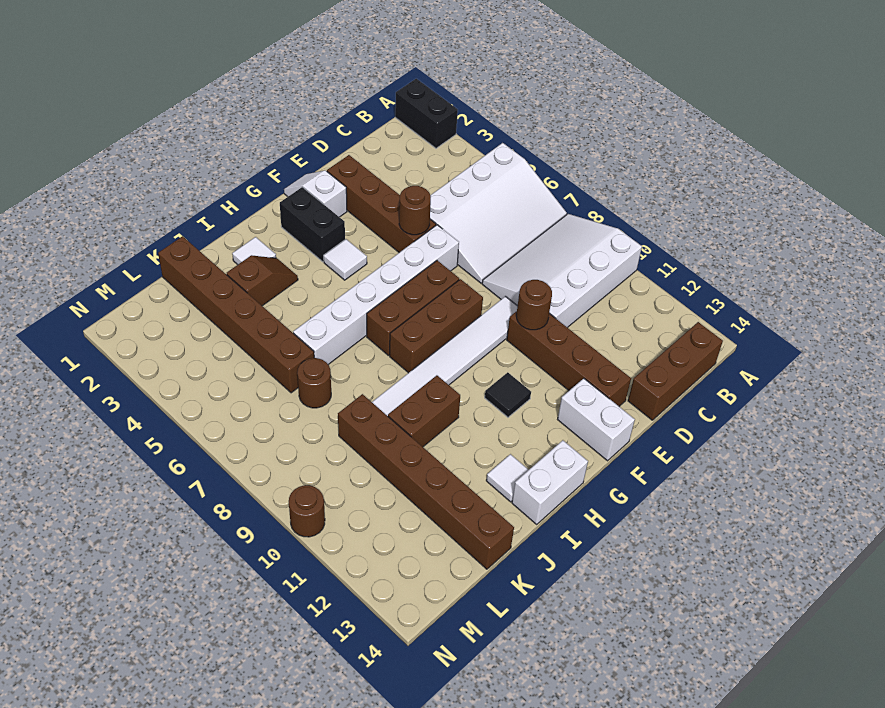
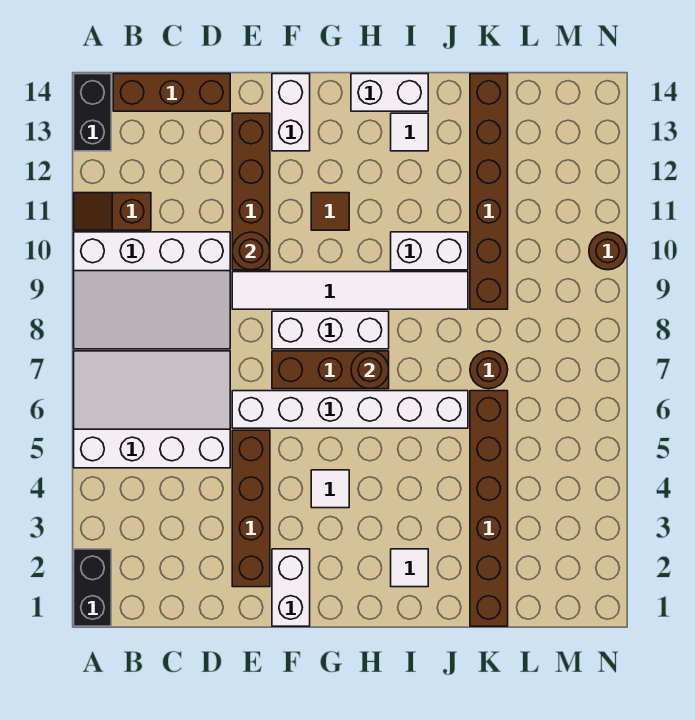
brown 1x1 round brick [399,186,431,235] -> brown 1x1 round brick moved to [351,351,389,389]
white 1x2 slope [284,170,347,217] -> white 1x2 brick [272,549,310,626]
brown 1x3 brick [390,279,483,373] -> white 1x3 brick [272,311,389,349]
black 1x2 brick [280,187,345,262] -> black 1x2 brick moved to [74,74,111,151]
black 1x1 tile [485,372,531,417] -> brown 1x1 tile [311,193,349,230]
brown 1x2 slope [227,255,298,306] -> brown 1x2 slope moved to [74,193,151,230]
brown 1x2 brick [388,375,460,447] -> white 1x2 brick [391,232,468,270]

